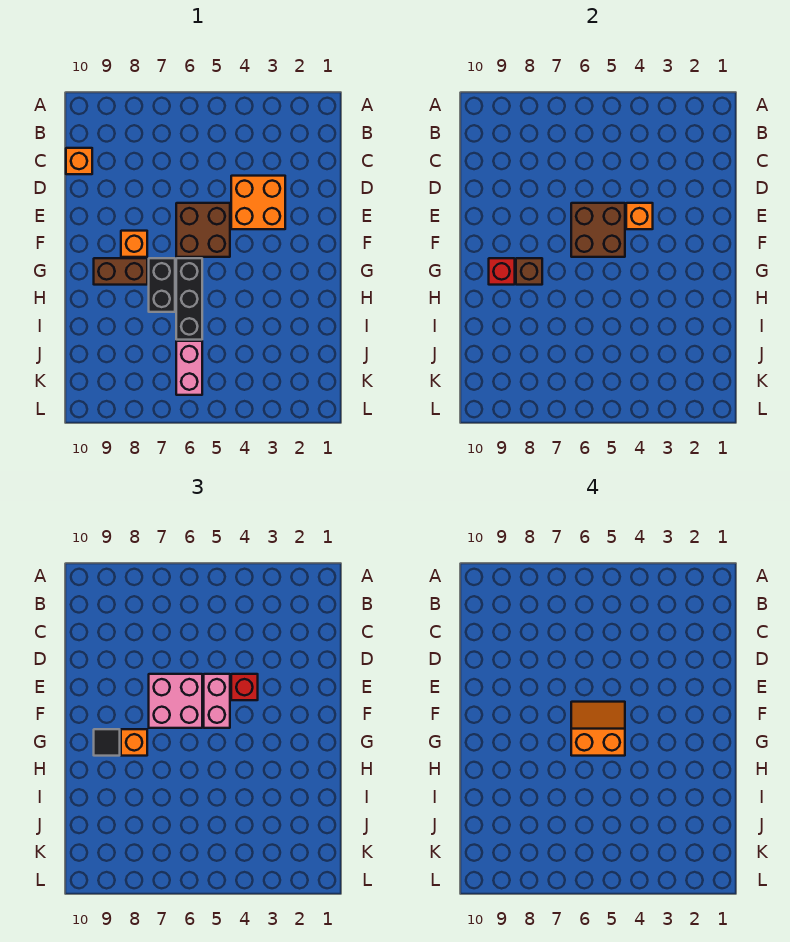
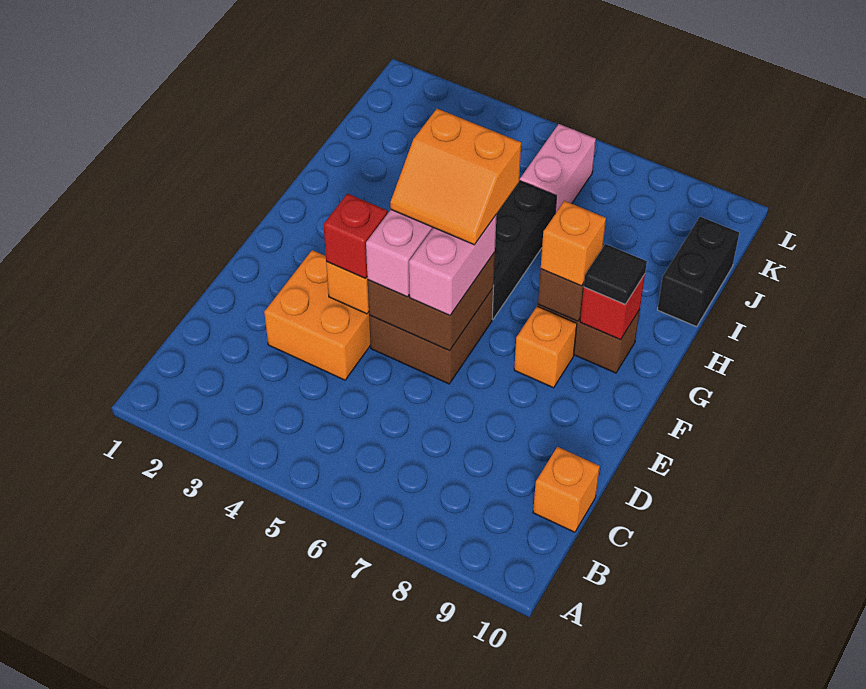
pink 2x2 brick [149,674,202,728] -> pink 1x2 brick [409,214,497,316]
black 1x2 brick [149,258,175,312] -> black 1x2 brick moved to [657,217,739,327]

